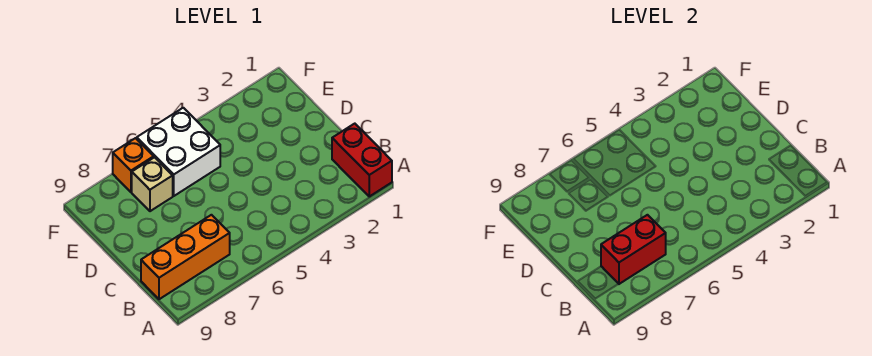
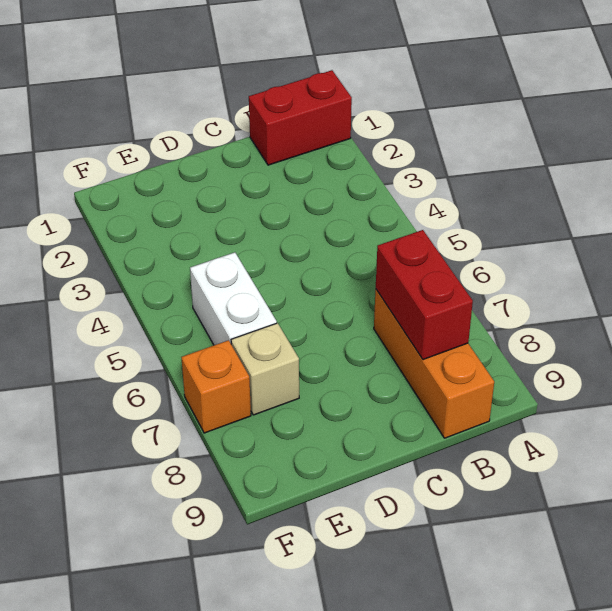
white 2x2 brick [137,108,220,196] -> white 1x2 brick [190,252,277,345]

